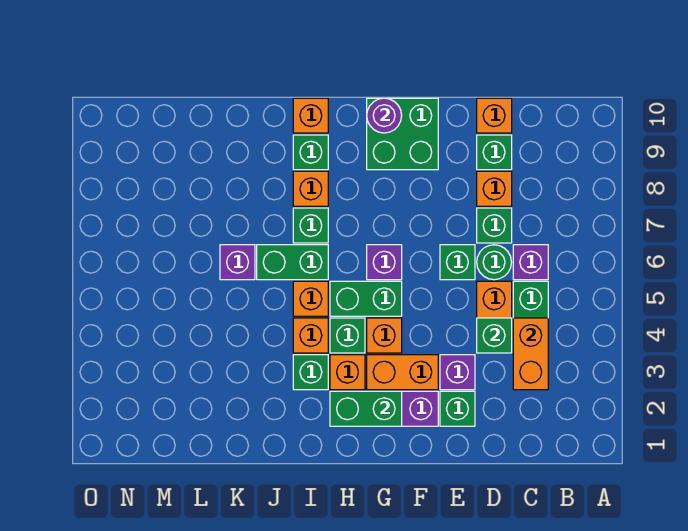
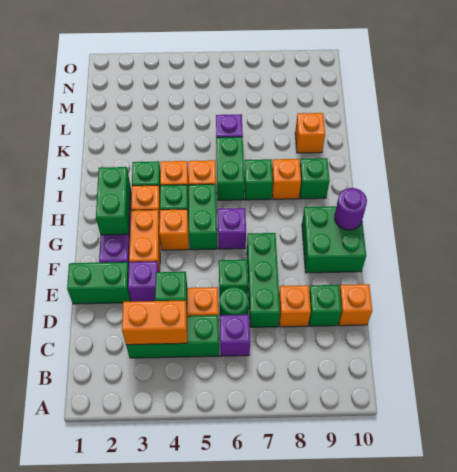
green 1x1 brick [477,208,512,243] -> green 1x3 brick [247,233,280,327]
green 1x1 brick [440,391,475,426] -> green 1x2 brick [67,262,130,304]
orange 1x1 brick [293,98,328,133] -> orange 1x1 brick moved to [295,113,325,153]

